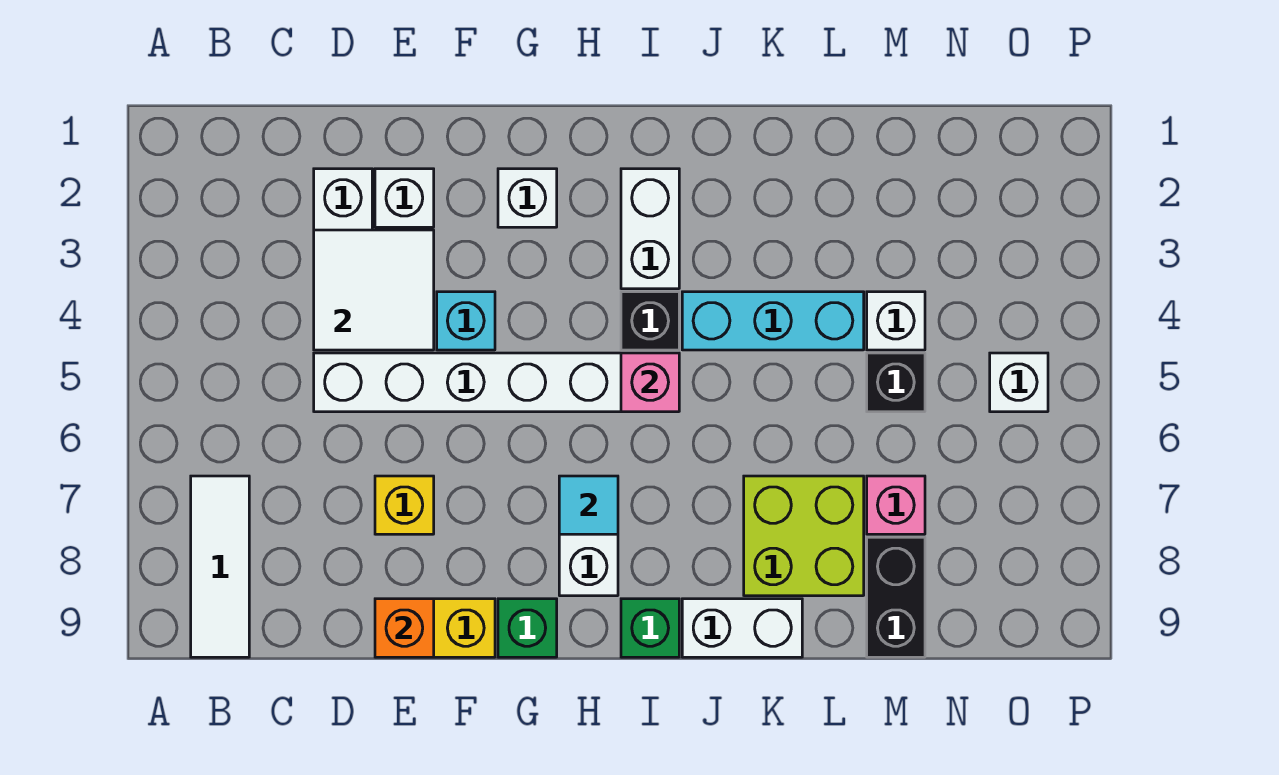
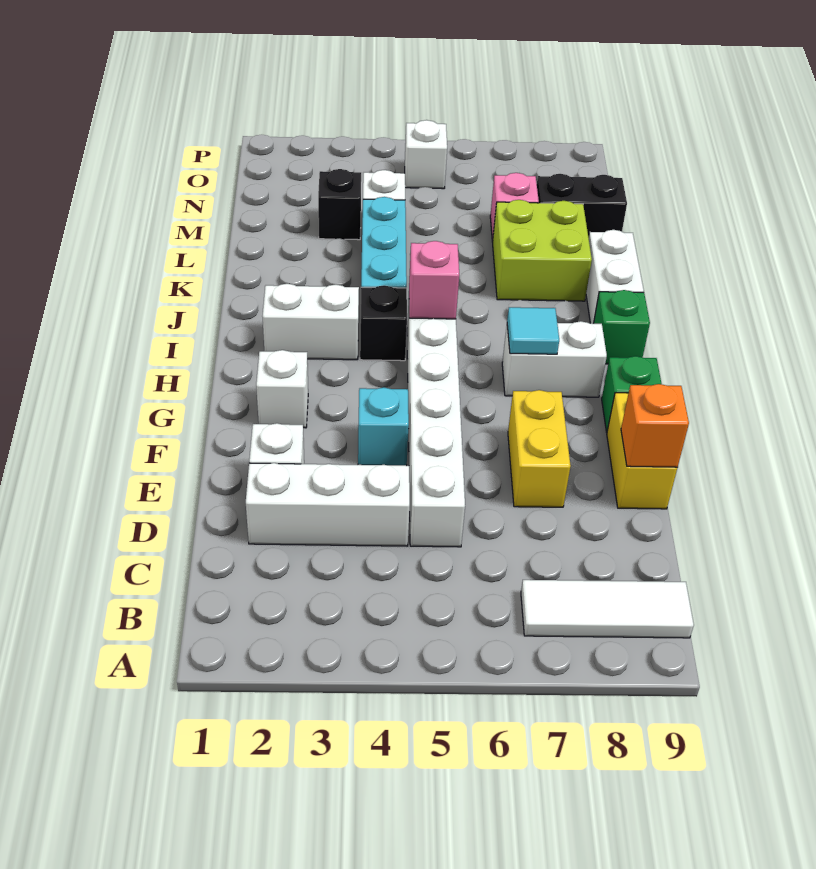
white 2x2 tile [314,230,434,350] -> none
yellow 1x1 brick [375,476,434,534] -> yellow 1x2 brick [508,390,571,507]
black 1x1 brick [867,353,925,412] -> black 1x1 brick moved to [318,169,361,240]

